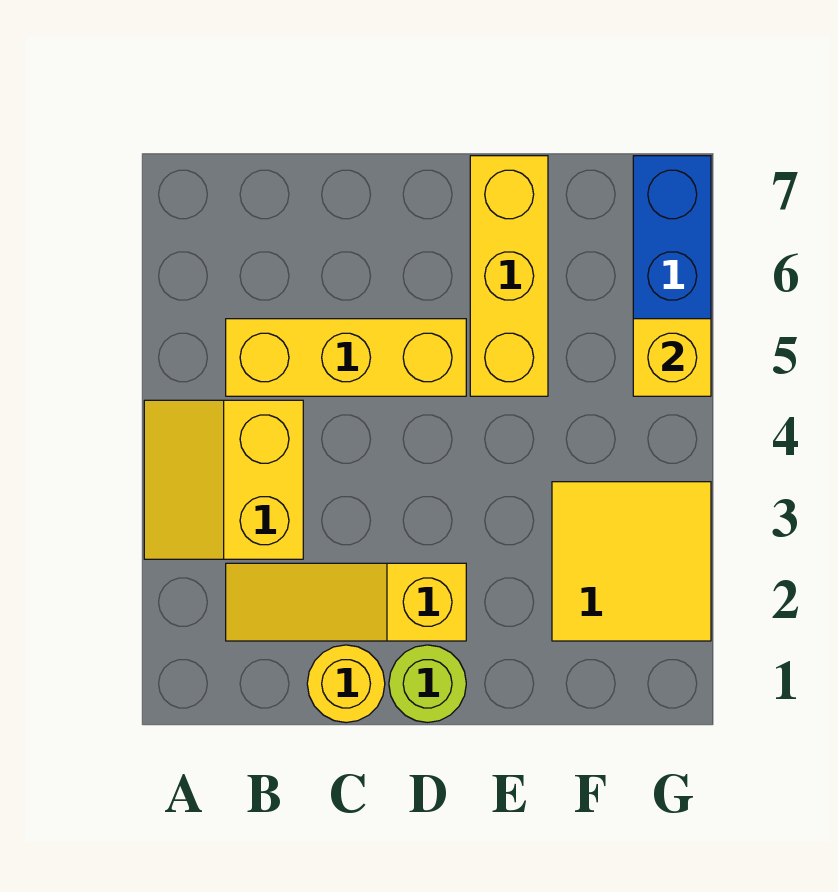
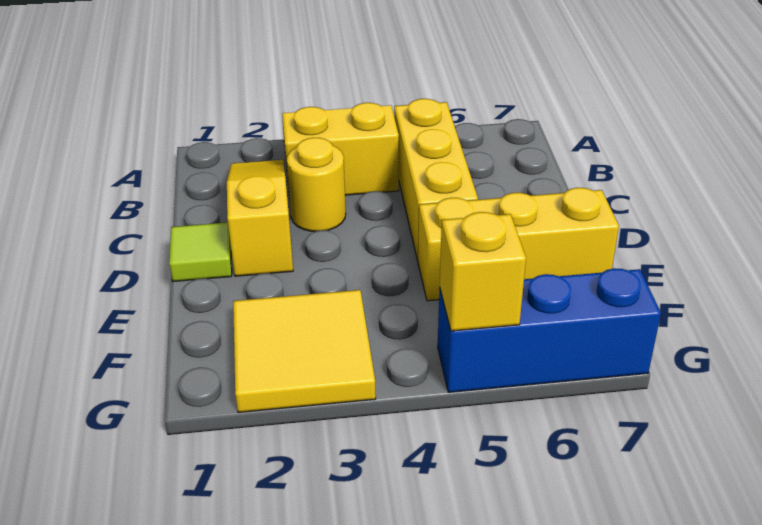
yellow 1x1 round brick [307,645,385,723] -> yellow 1x1 round brick moved to [287,138,346,232]
lime 1x1 round brick [389,645,466,723] -> lime 1x1 tile [169,222,232,282]

